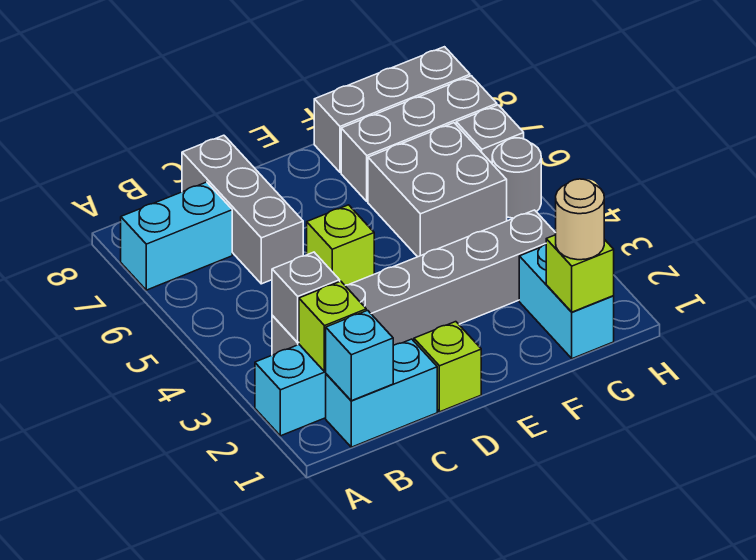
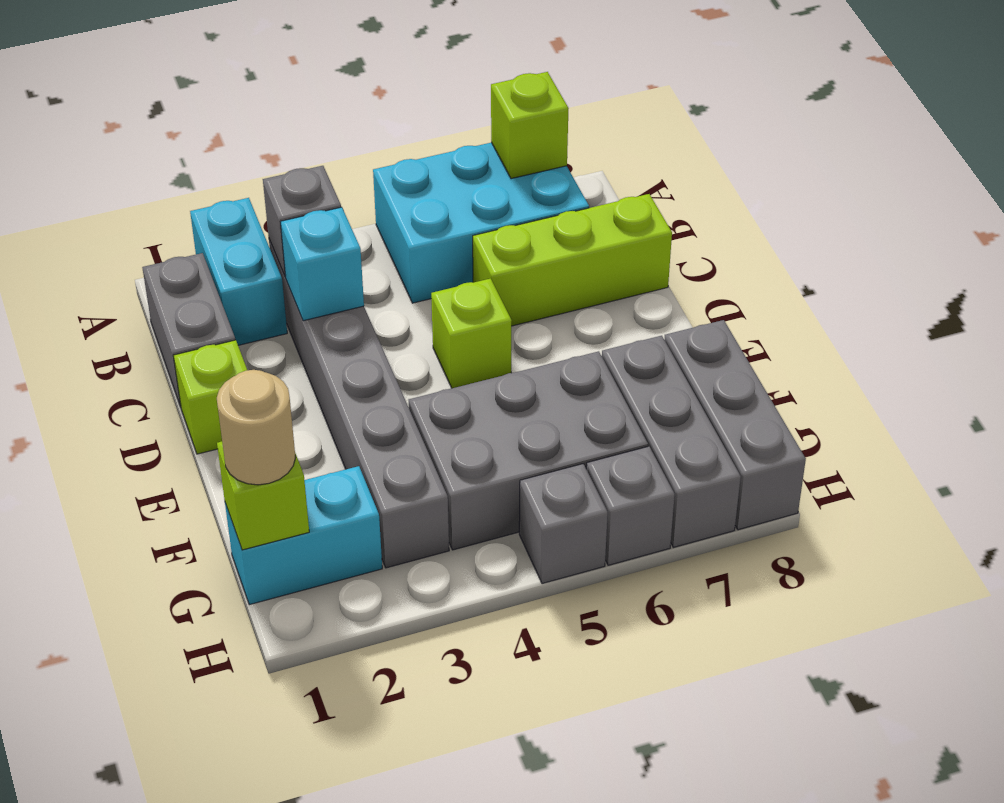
cyan 1x2 brick [121,182,232,290] -> cyan 2x3 brick [373,143,589,303]
cyan 1x2 brick [326,339,437,447] -> grey 1x2 brick [142,253,235,407]
cyan 1x1 brick [326,310,393,401] -> cyan 1x1 brick moved to [281,207,364,321]
lime 1x1 brick [299,281,366,372] -> lime 1x1 brick moved to [491,72,569,179]
grey 1x3 brick [182,135,303,284] -> lime 1x3 brick [473,194,672,326]
grey 2x2 brick [368,123,507,257] -> grey 2x3 brick [409,351,648,550]
grey 1x1 round brick [492,138,541,218] -> grey 1x1 brick [519,464,608,584]

